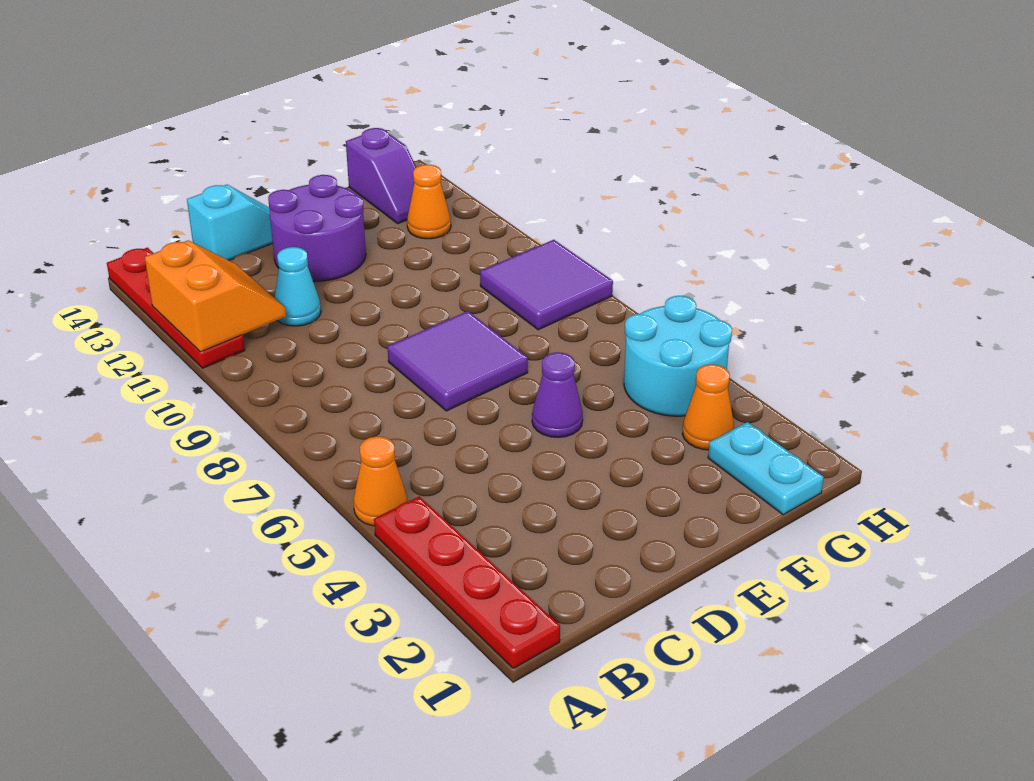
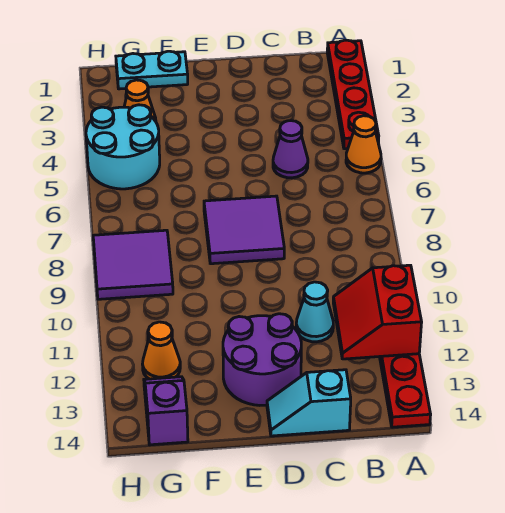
orange 2x2 slope [145,241,286,352] -> red 2x2 slope [333,265,422,359]
purple 1x1 cone [532,352,583,438] -> purple 1x1 cone moved to [273,121,308,178]
cyan 1x2 plate [708,422,824,515] -> cyan 1x2 plate turned to [116,51,188,89]

